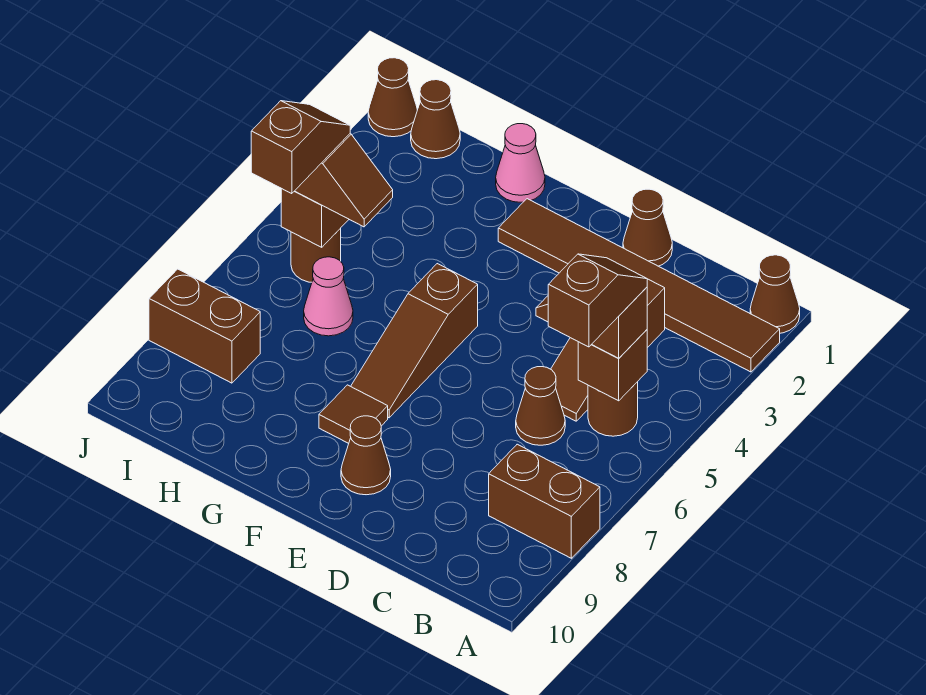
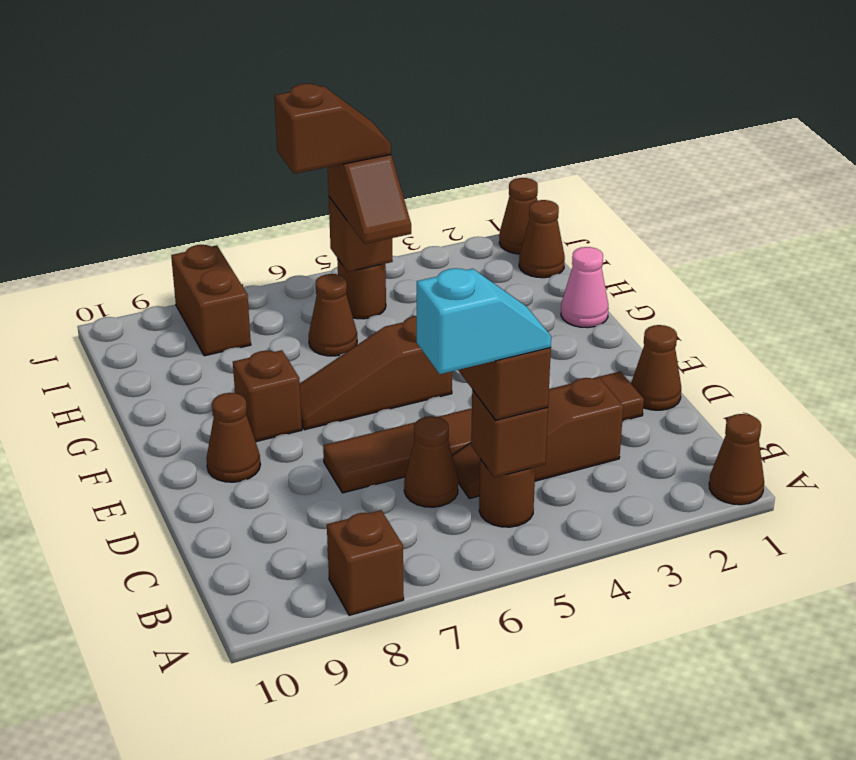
brown 1x6 tile [498,199,780,372] -> brown 1x6 tile turned to [323,372,644,493]
brown 1x2 brick [489,444,600,558] -> brown 1x1 brick [327,510,404,615]
brown 1x2 slope [548,254,647,347] -> cyan 1x2 slope [417,268,551,374]
brown 1x1 tile [319,385,388,443] -> brown 1x1 brick [233,350,302,442]
pink 1x1 cone [304,257,353,336] -> brown 1x1 cone [309,274,357,356]

